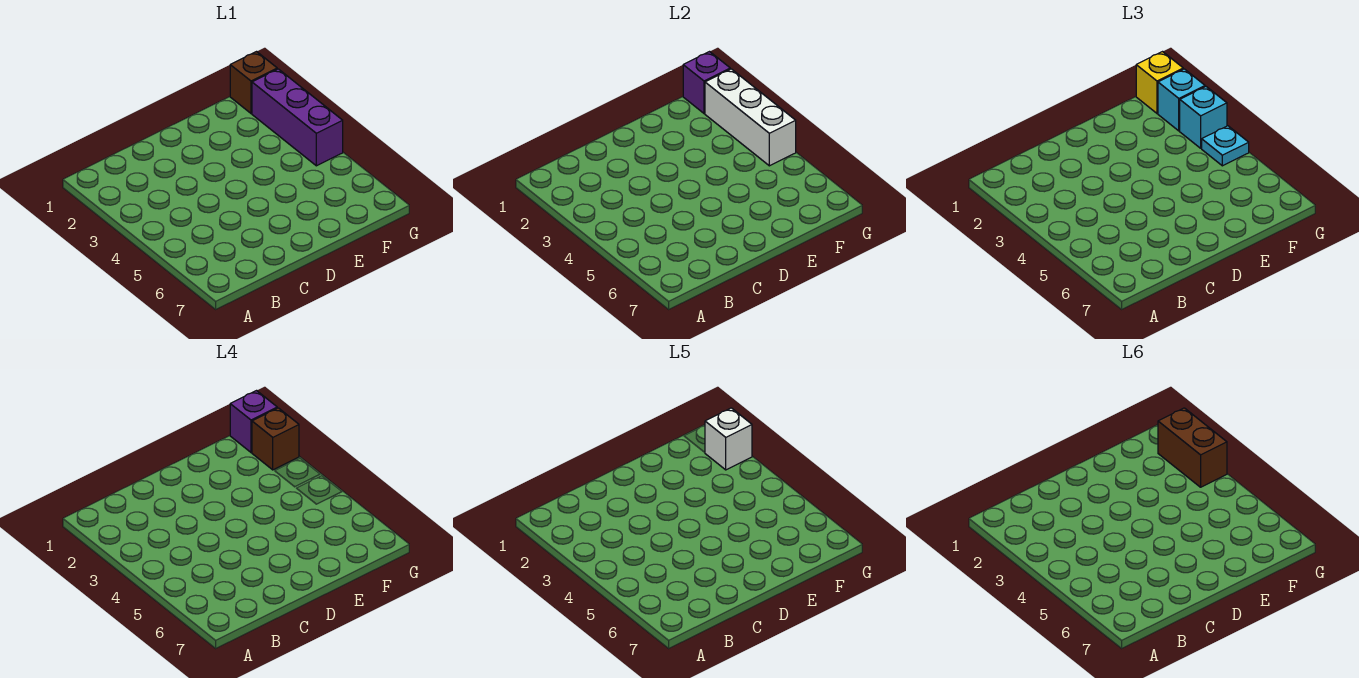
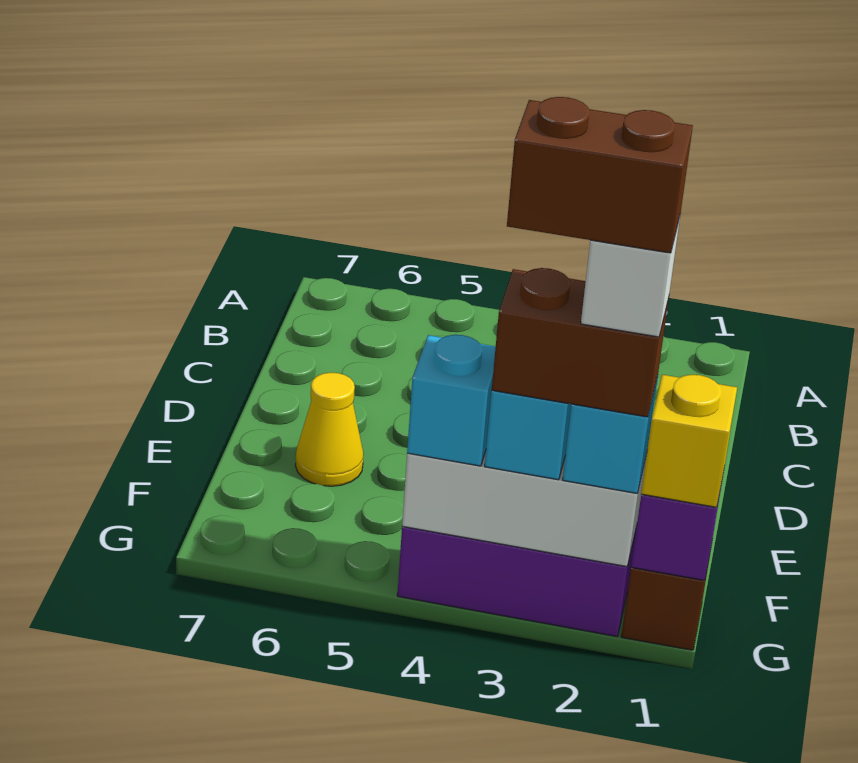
none -> yellow 1x1 cone [295,373,363,486]
purple 1x1 brick [230,391,277,452] -> none
brown 1x1 brick [252,408,299,470] -> brown 1x2 brick [492,268,669,417]
cyan 1x1 plate [1201,126,1249,166] -> cyan 1x1 brick [407,335,496,466]

